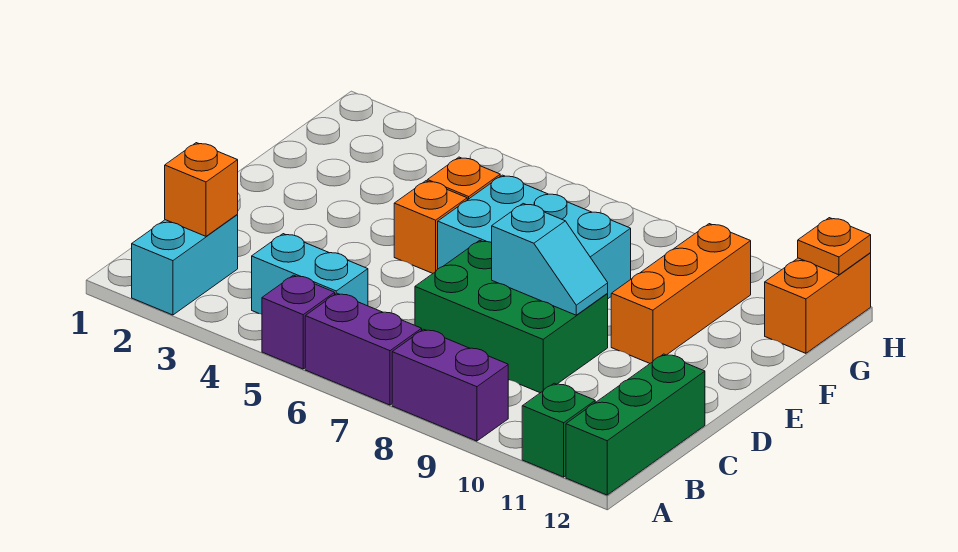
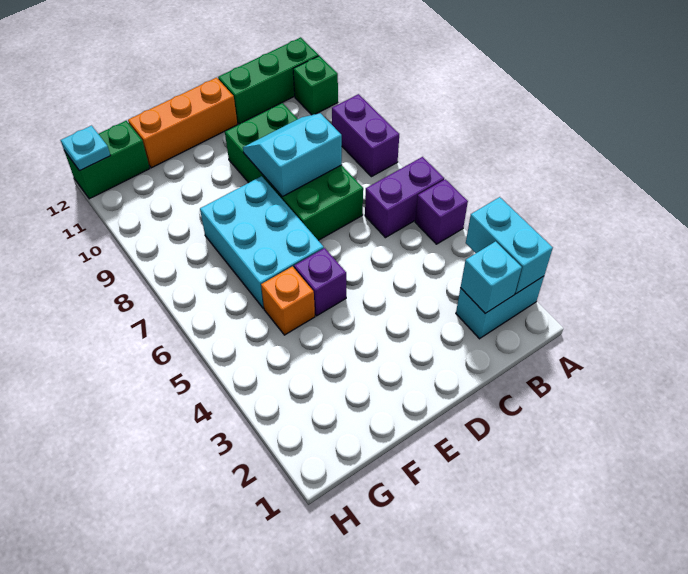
purple 1x2 brick [305,293,422,405] -> purple 1x2 brick turned to [365,157,444,238]
orange 1x1 brick [165,143,238,236] -> cyan 1x1 brick [460,241,522,313]
cyan 1x2 brick [252,234,368,314] -> cyan 1x2 brick moved to [466,197,553,294]
green 2x3 brick [415,240,608,393] -> green 2x4 brick [225,103,363,240]
cyan 1x2 slope [492,204,608,315] -> cyan 2x2 slope [243,113,342,197]
orange 1x1 brick [394,181,467,273] -> purple 1x1 brick [294,248,346,316]
orange 1x3 brick [611,224,751,363] -> orange 1x3 brick moved to [128,78,237,168]
orange 1x2 brick [765,253,871,353] -> green 1x2 brick [65,121,150,199]
orange 1x1 plate [798,218,871,275] -> cyan 1x1 plate [61,126,110,171]

